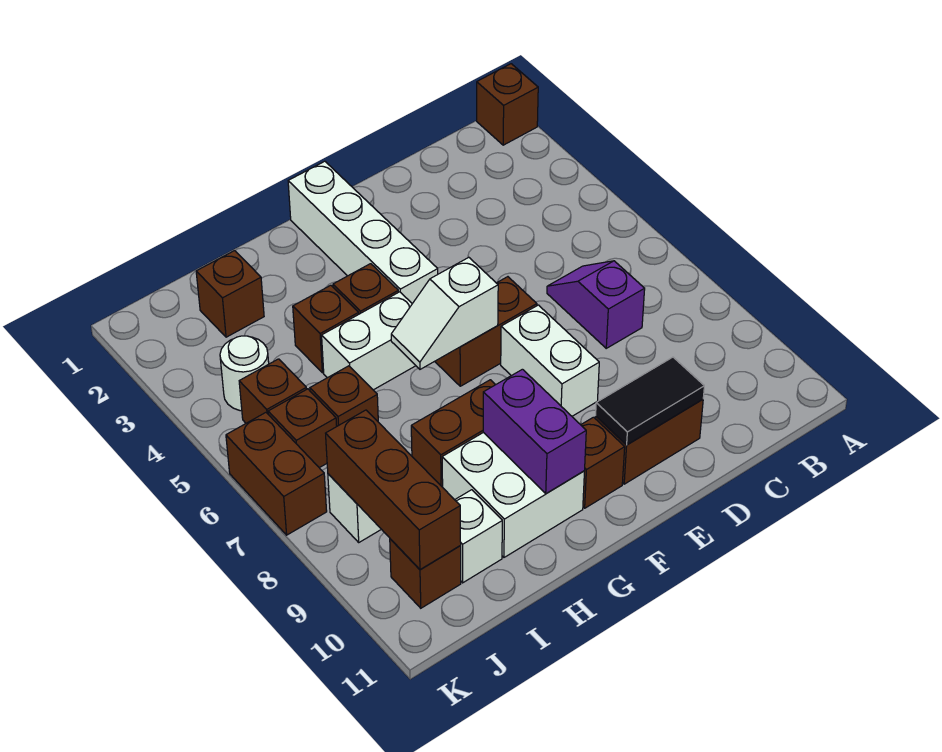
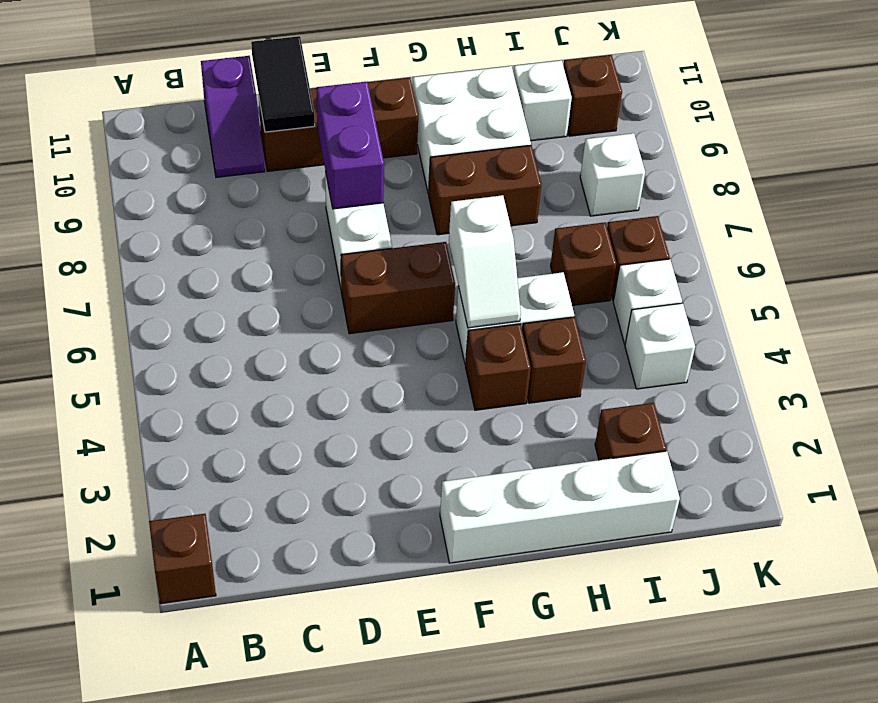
purple 1x2 slope [547,261,645,348] -> purple 1x2 slope moved to [201,56,265,177]
black 1x2 tile [596,357,704,445] -> black 1x2 tile turned to [251,36,315,132]
white 1x4 brick [288,161,438,304] -> white 1x4 brick turned to [440,451,680,563]
white 1x2 slope [391,257,498,369] -> white 1x2 slope turned to [449,195,521,328]
purple 1x2 brick [483,369,586,494] -> purple 1x2 brick moved to [317,82,384,209]
white 1x1 round brick [220,336,269,411] -> white 1x1 brick [625,303,695,389]
brown 1x1 brick [239,359,307,423] -> white 1x1 brick [613,259,682,344]
brown 1x3 brick [326,410,461,569] -> none
brown 1x2 brick [226,413,327,535] -> none

